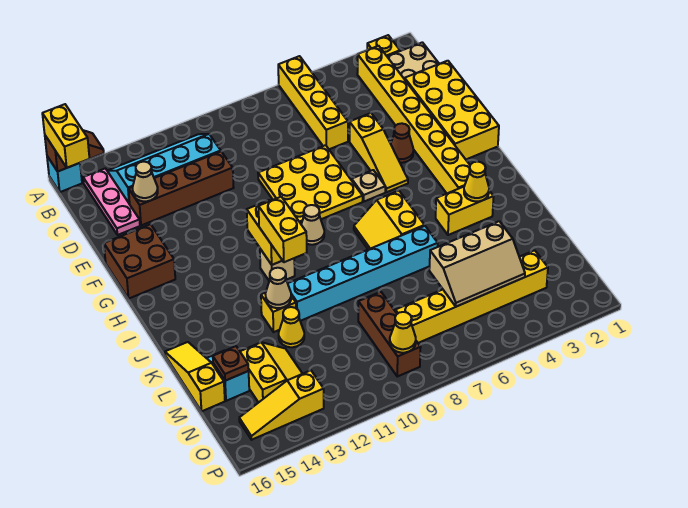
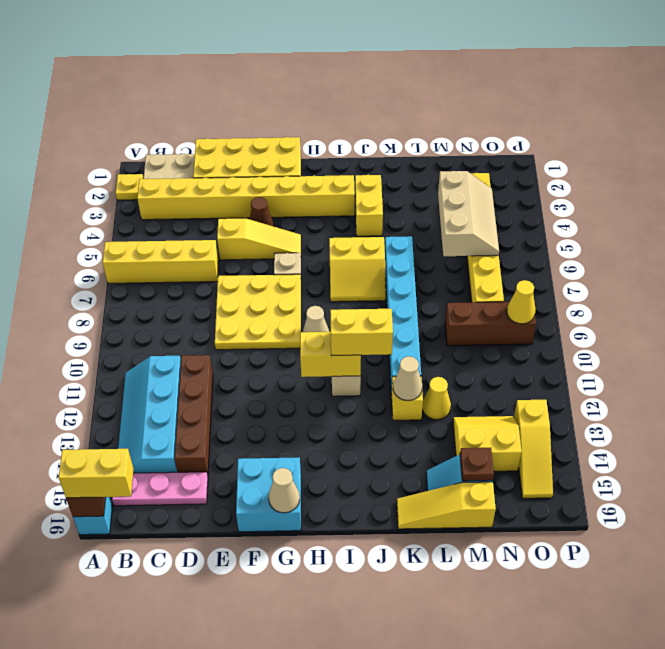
tan 1x1 cone [133,162,158,201] -> tan 1x1 cone moved to [269,468,300,513]
brown 2x2 brick [104,224,175,298] -> cyan 2x2 brick [236,457,301,532]
yellow 1x1 cone [464,162,489,201] -> none

